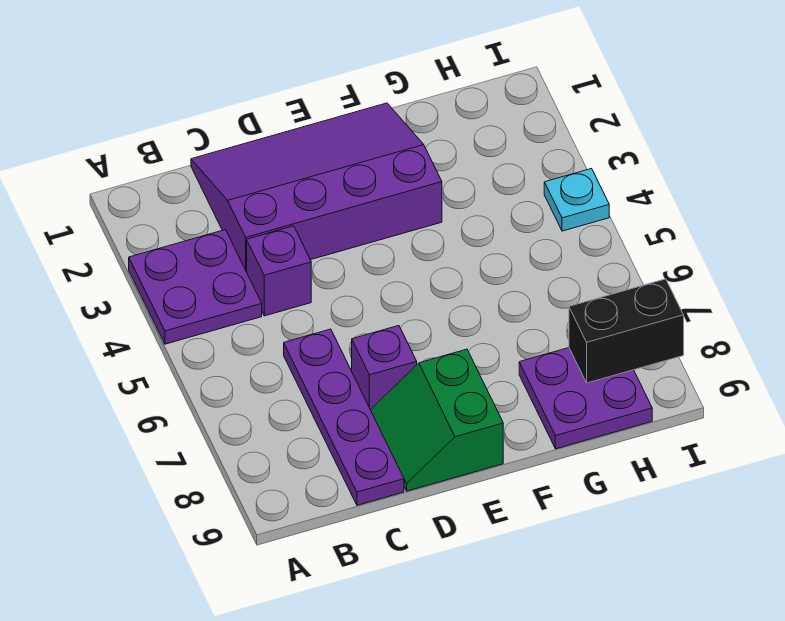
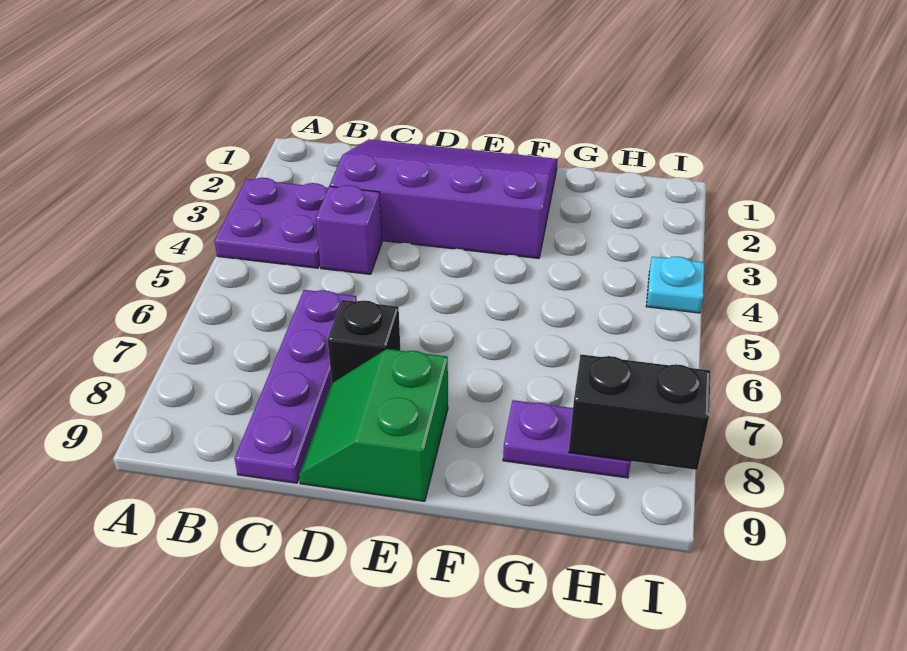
purple 1x1 brick [352,326,417,410] -> black 1x1 brick [327,300,400,383]
purple 2x2 plate [519,348,652,449] -> purple 1x2 plate [503,400,631,478]

